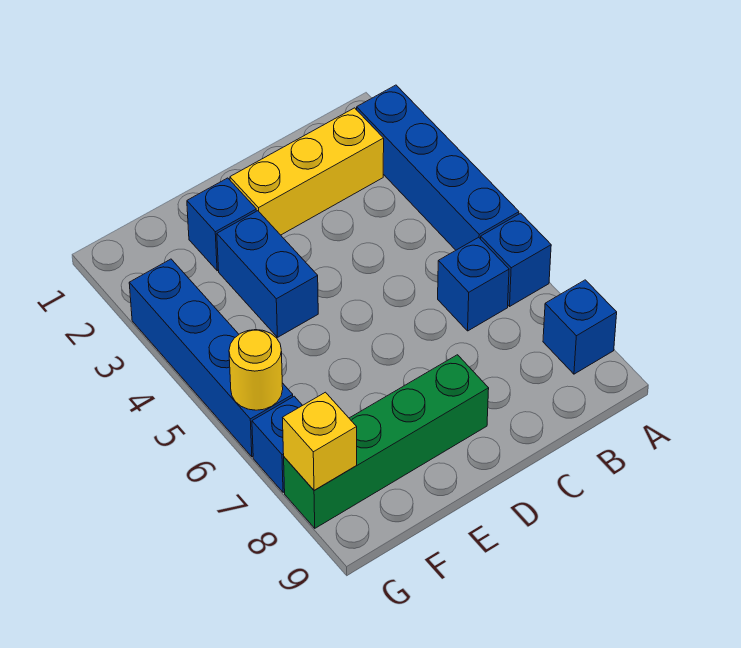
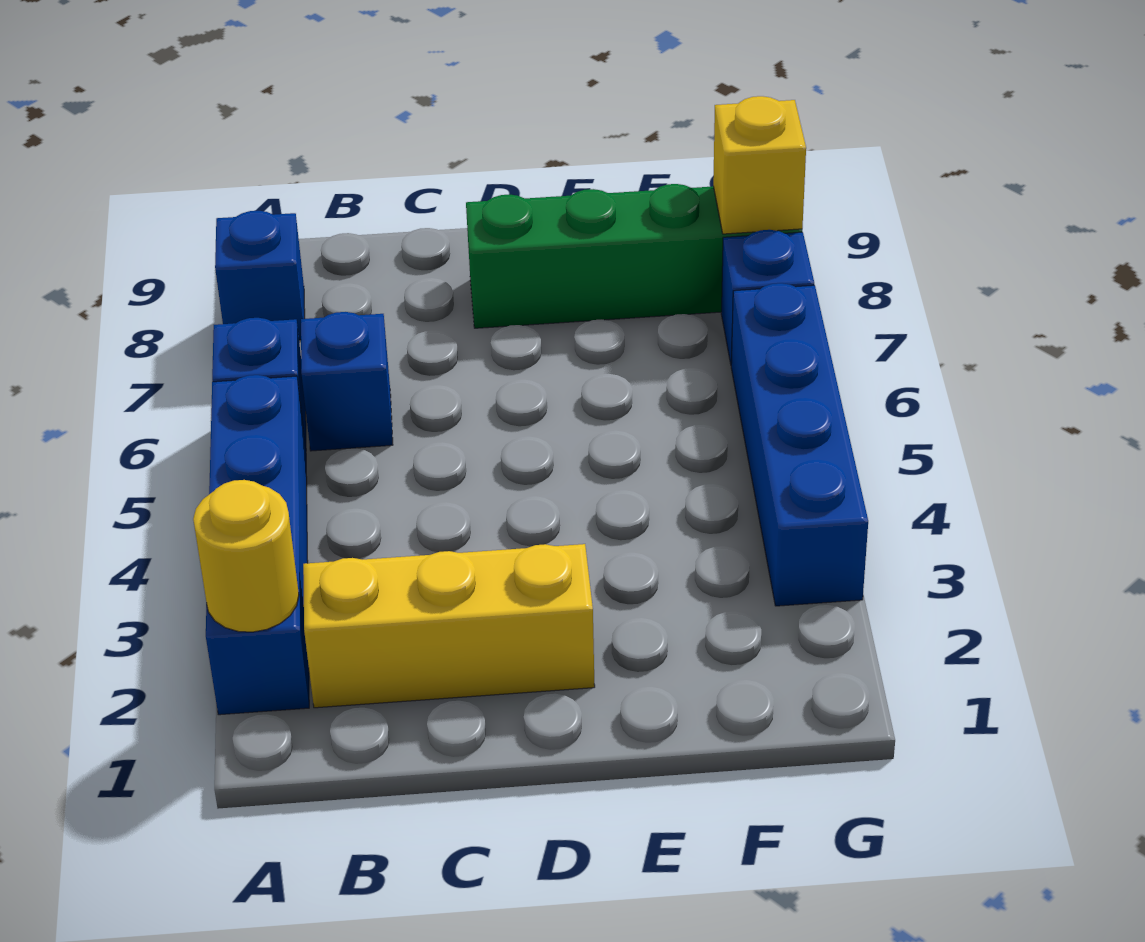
blue 1x1 brick [187,178,256,271] -> none
blue 1x2 brick [217,211,318,337] -> none
yellow 1x1 round brick [229,330,283,410] -> yellow 1x1 round brick moved to [193,480,299,632]

